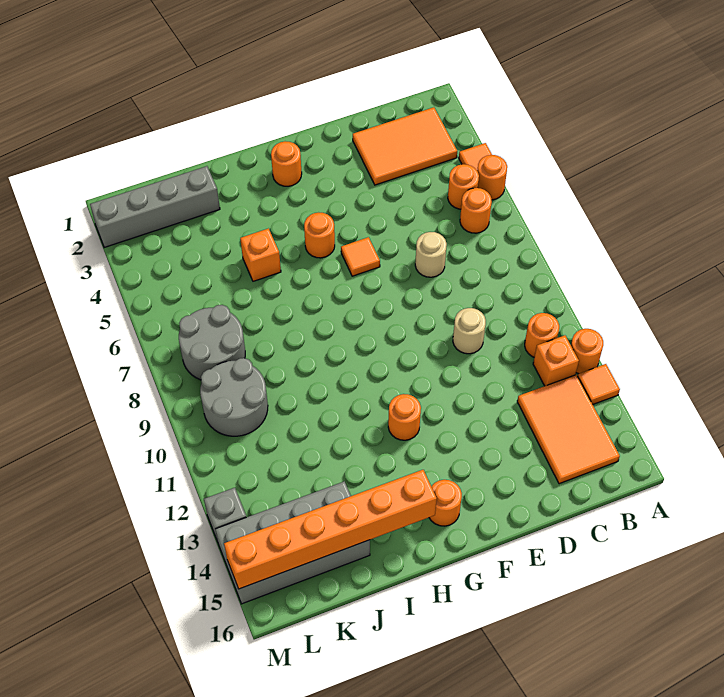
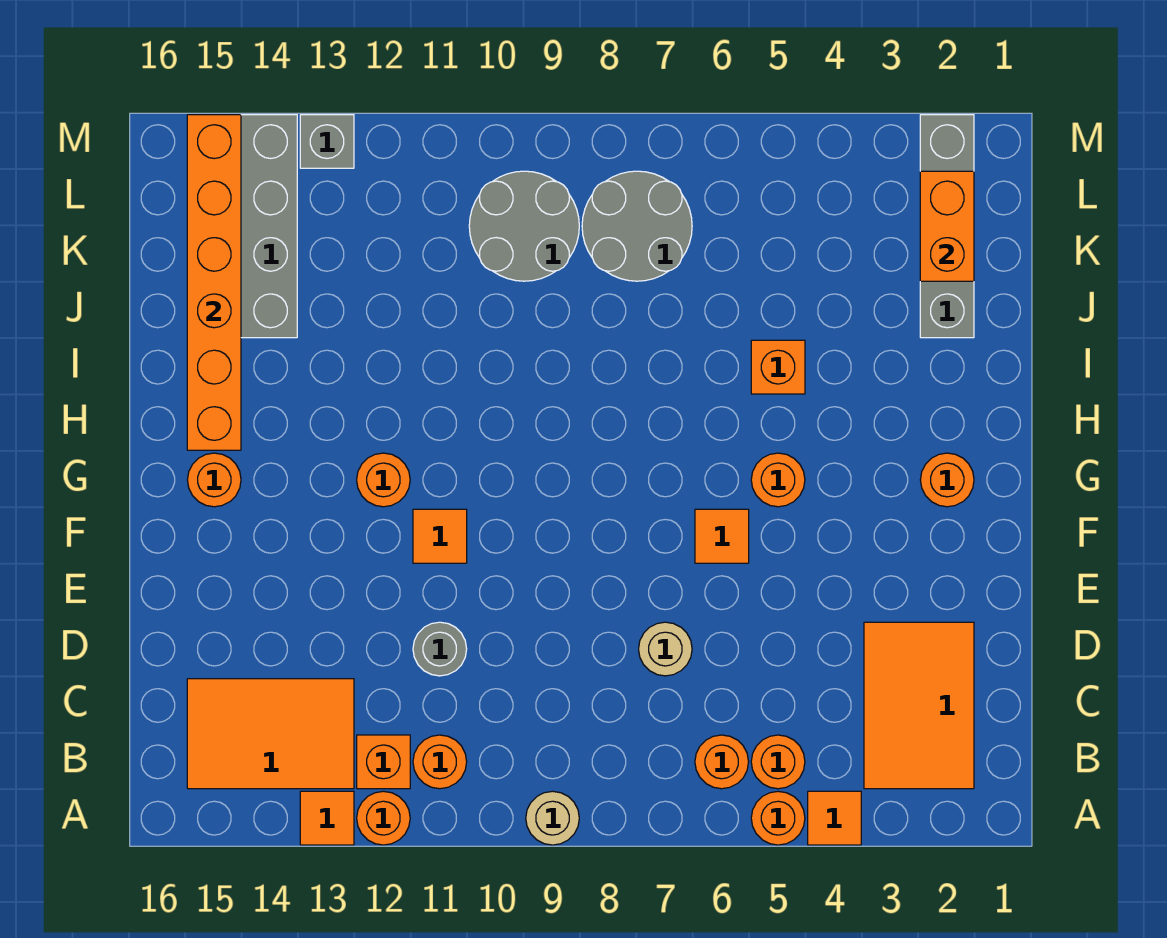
tan 1x1 round brick [453,308,486,354] -> tan 1x1 round brick moved to [526,791,579,845]
none -> grey 1x1 round brick [413,622,467,676]
none -> orange 1x1 tile [413,509,467,563]
none -> orange 1x2 brick [920,171,974,281]

